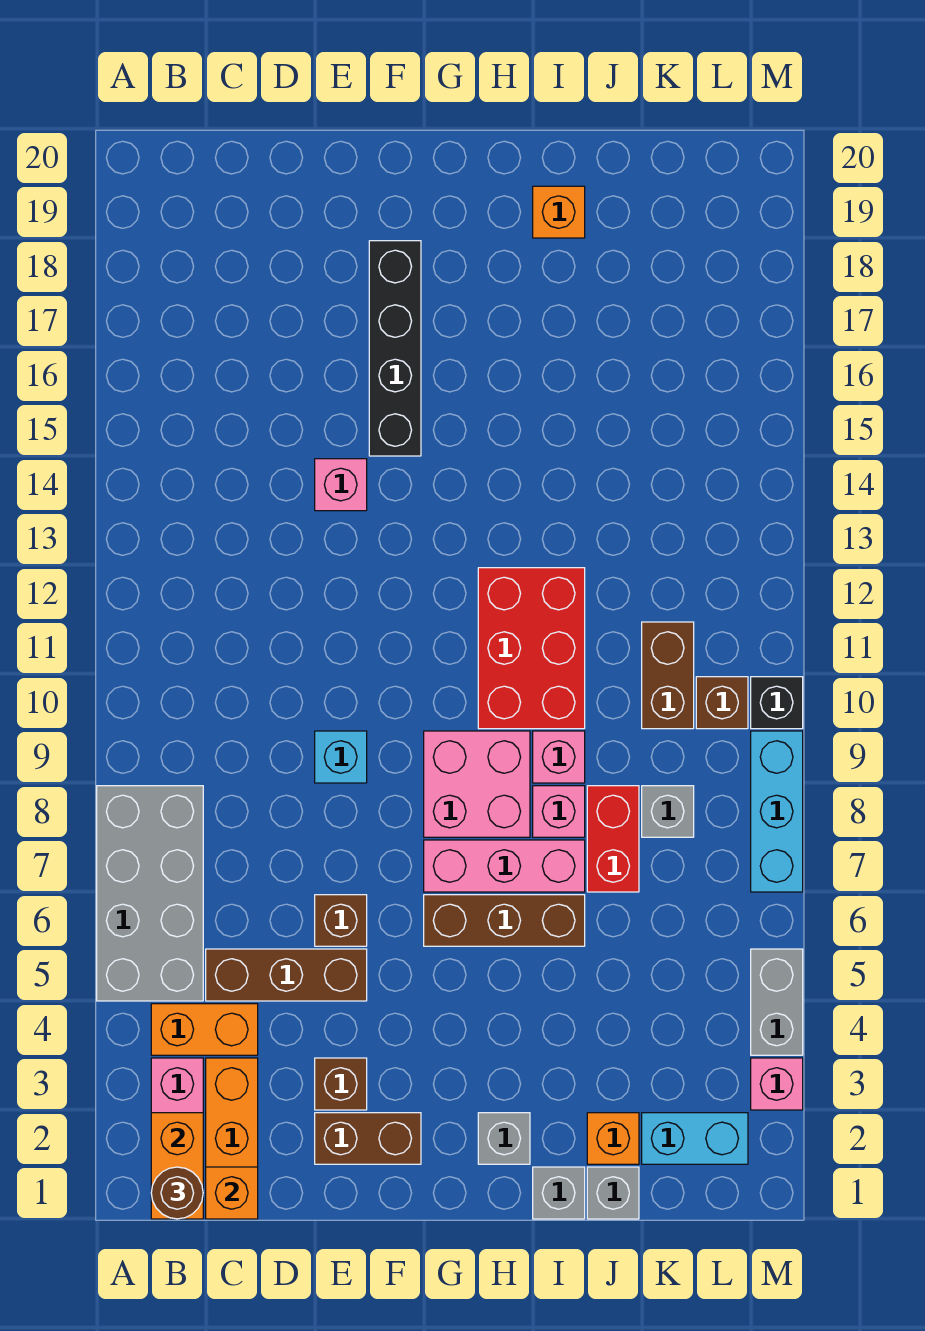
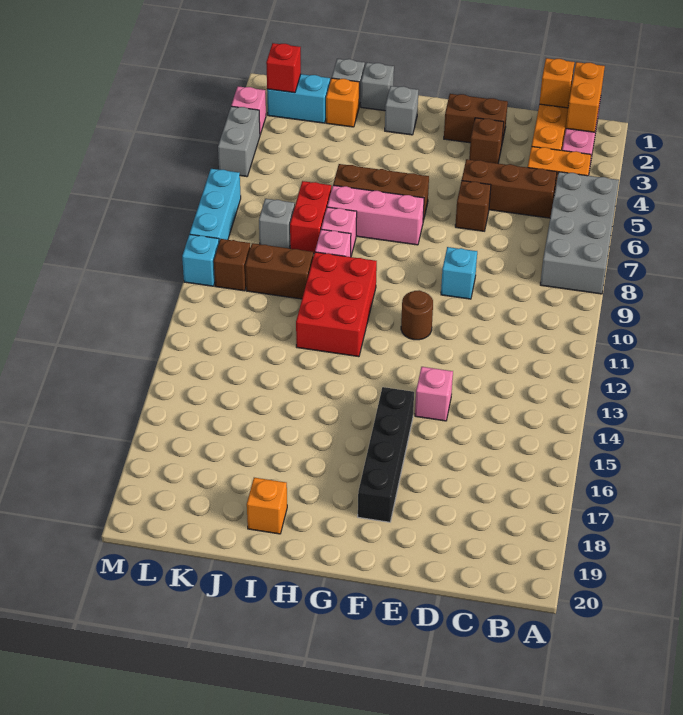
brown 1x1 round brick [151,1167,203,1219] -> brown 1x1 round brick moved to [401,290,433,340]
pink 2x2 brick [424,731,530,837] -> none
brown 1x2 brick [642,622,694,729] -> brown 1x2 brick turned to [245,243,313,299]
none -> red 1x1 brick [266,43,301,93]
black 1x1 brick [751,677,803,729] -> cyan 1x1 brick [182,234,219,286]

